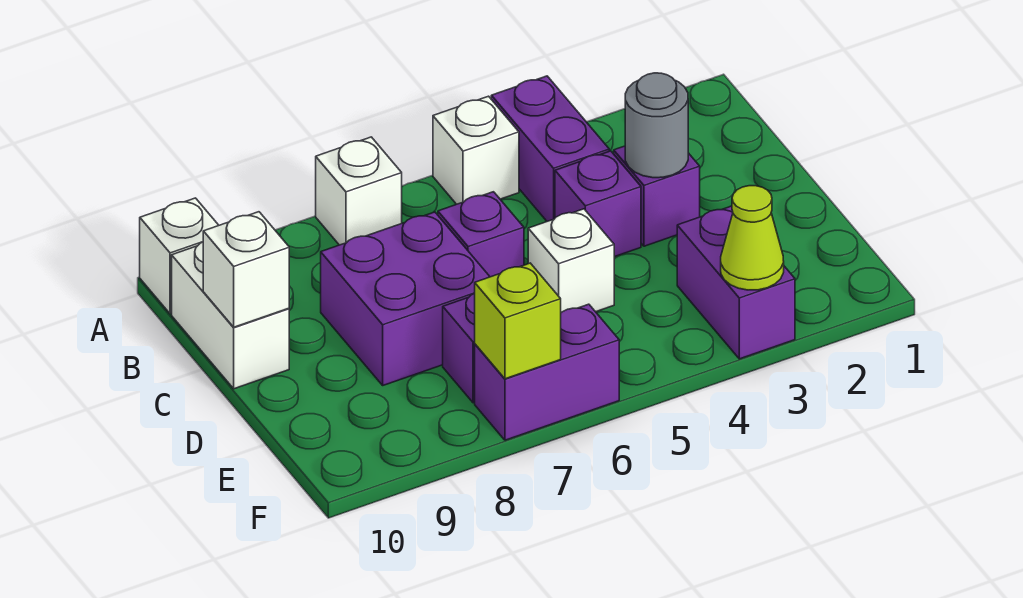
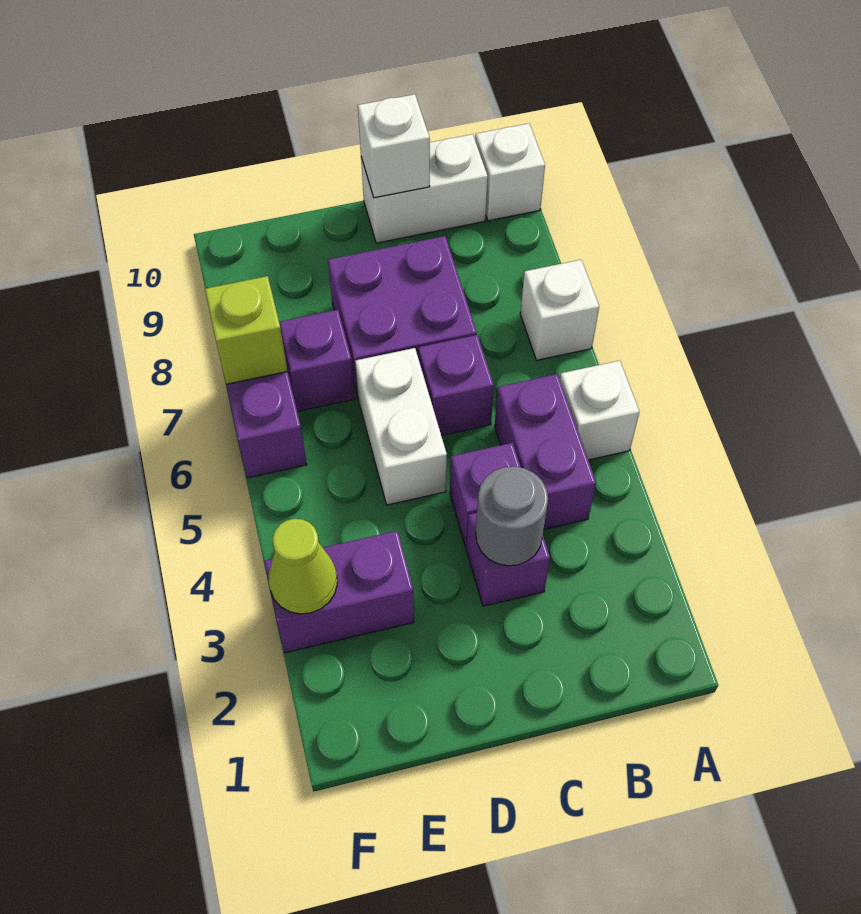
purple 1x2 brick [491,76,609,221] -> purple 1x2 brick turned to [495,374,596,529]
white 1x1 brick [528,209,614,312] -> white 1x2 brick [355,348,447,505]

